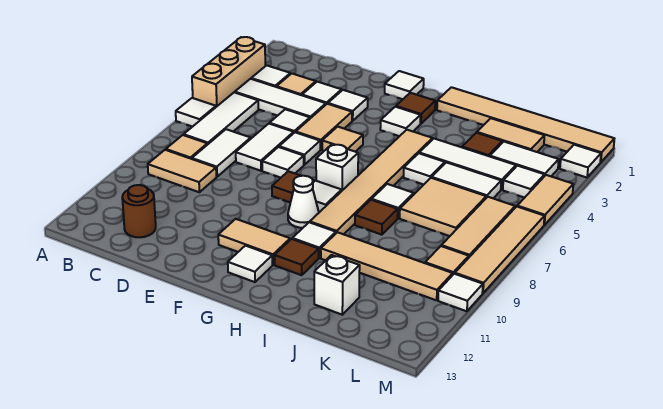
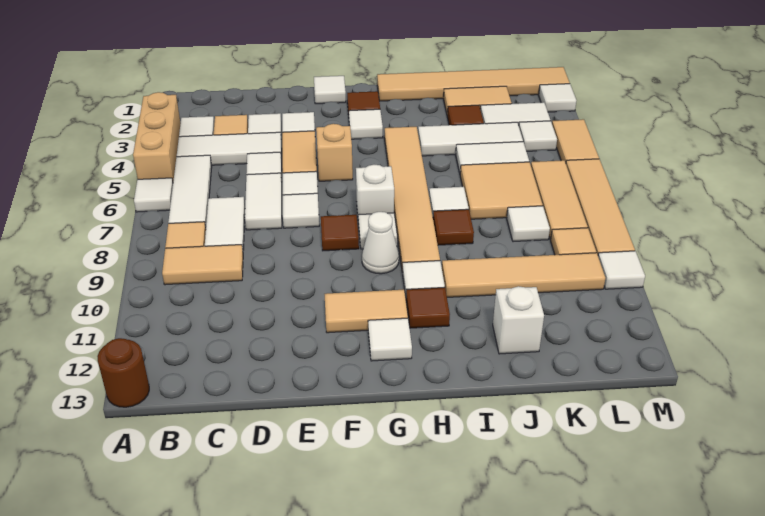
brown 1x1 round brick [122,185,156,237] -> brown 1x1 round brick moved to [97,338,149,407]
tan 1x1 tile [322,127,363,152] -> tan 1x1 brick [316,124,353,181]
white 1x1 tile [404,153,445,185] -> white 1x1 tile moved to [507,206,550,242]

